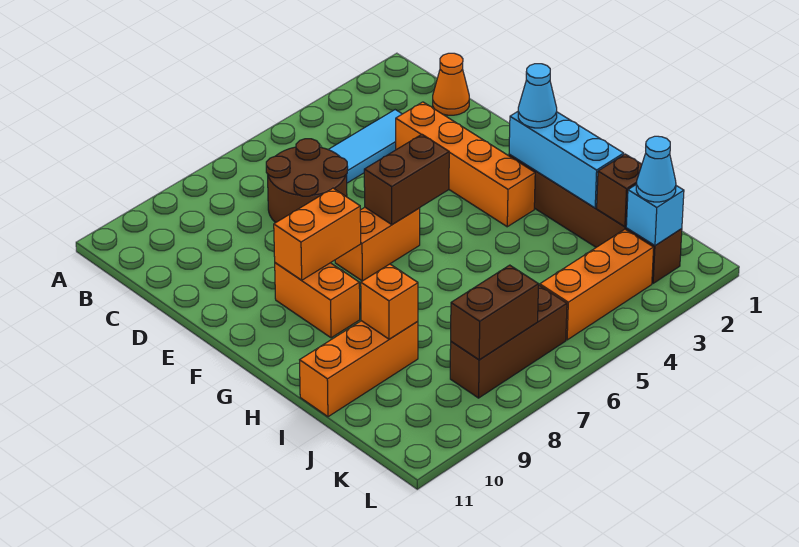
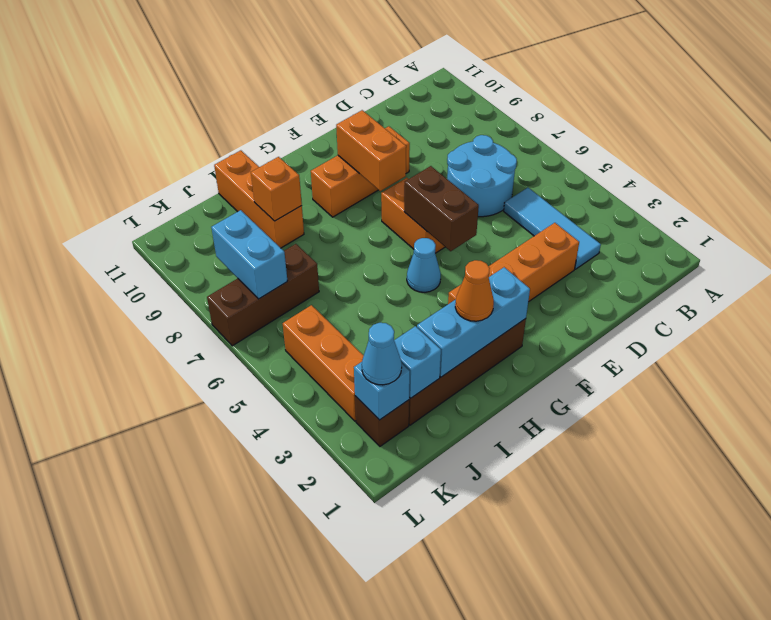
orange 1x1 cone [433,53,469,115] -> orange 1x1 cone moved to [455,260,494,321]
brown 2x2 round brick [266,139,348,223] -> cyan 2x2 round brick [447,135,517,217]
orange 1x2 brick [275,263,360,338] -> orange 1x3 brick [311,126,410,217]
cyan 1x1 cone [518,64,557,128] -> cyan 1x1 cone moved to [407,238,441,292]
brown 1x1 brick [597,154,642,227] -> cyan 1x1 brick [394,326,441,398]
brown 1x3 brick [450,285,567,398] -> brown 1x3 brick turned to [207,244,319,346]
brown 1x2 brick [451,265,539,360] -> cyan 1x2 brick [211,210,287,299]

